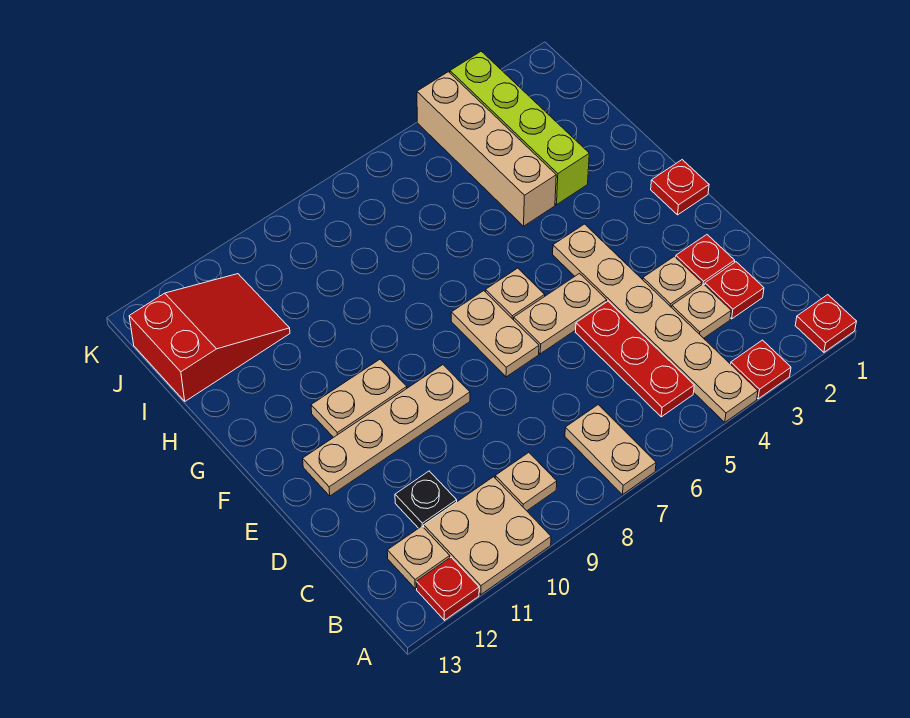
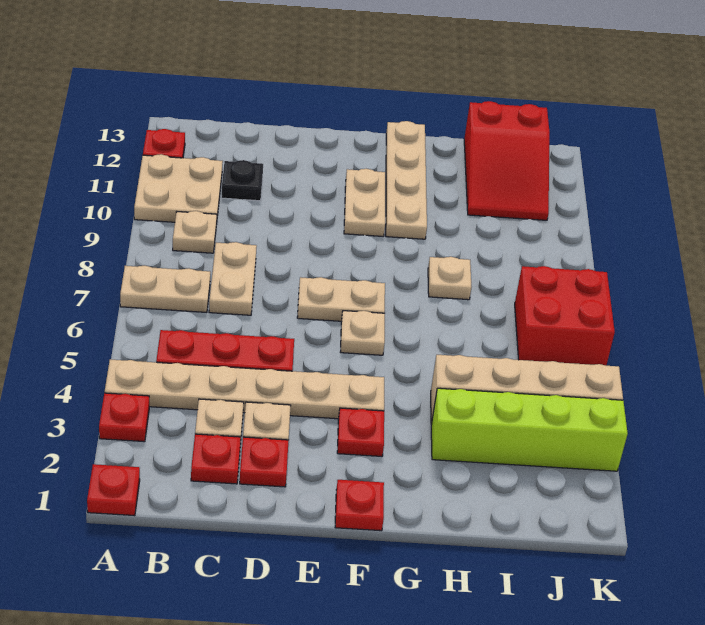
tan 1x1 plate [387,526,450,588] -> tan 1x1 plate moved to [428,257,471,300]
tan 1x2 plate [514,274,607,354] -> tan 1x2 plate moved to [209,242,257,315]
tan 1x4 plate [303,365,470,496] -> tan 1x4 plate moved to [386,121,427,239]
none -> red 1x1 plate [337,408,384,456]
none -> red 2x2 brick [515,266,615,365]

